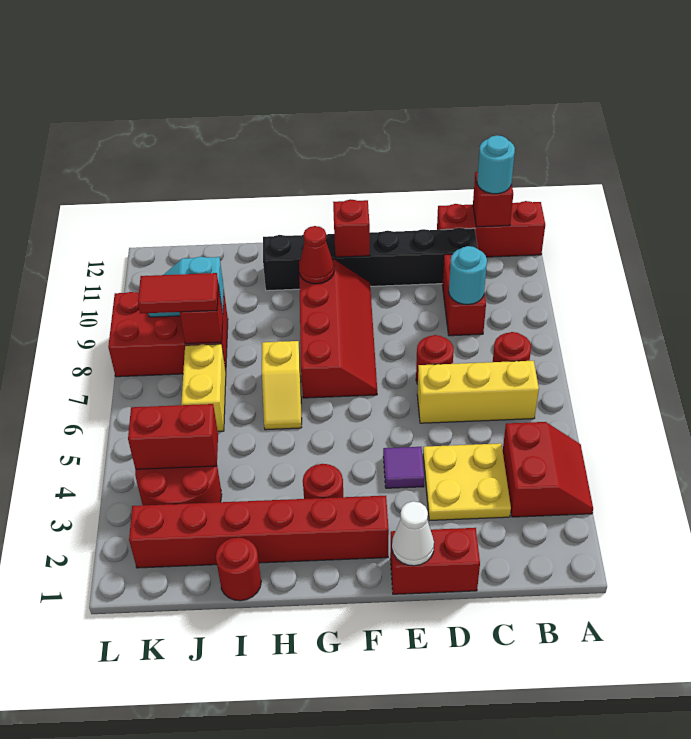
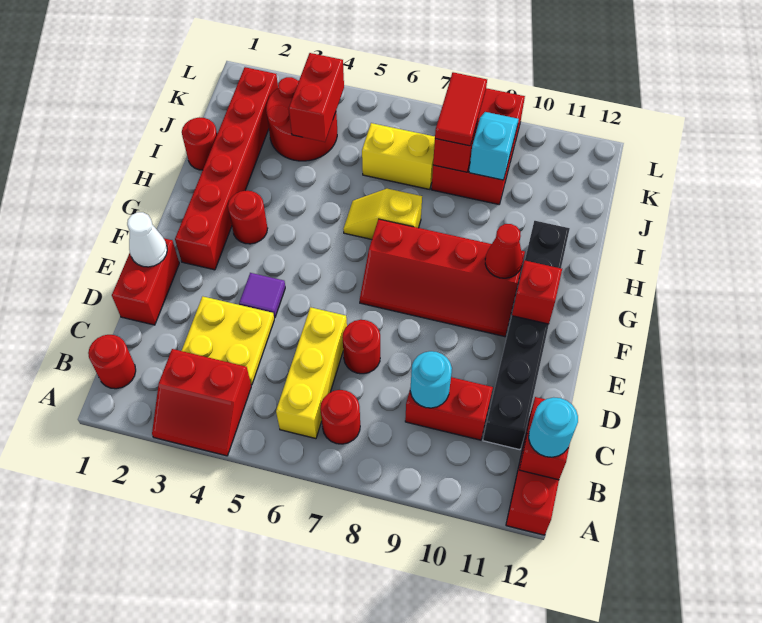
none -> red 1x1 round brick [88,335,136,389]

